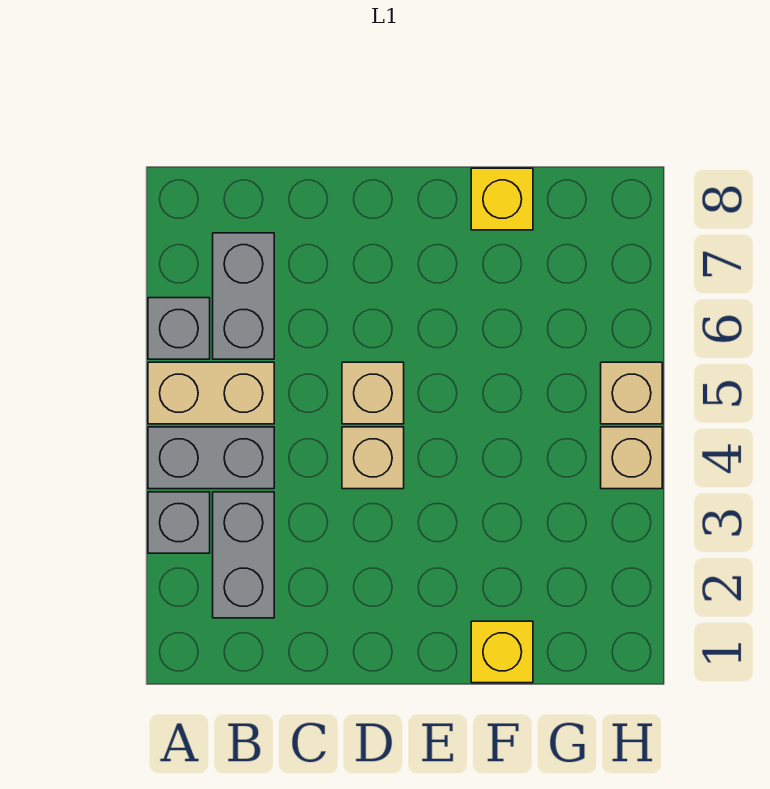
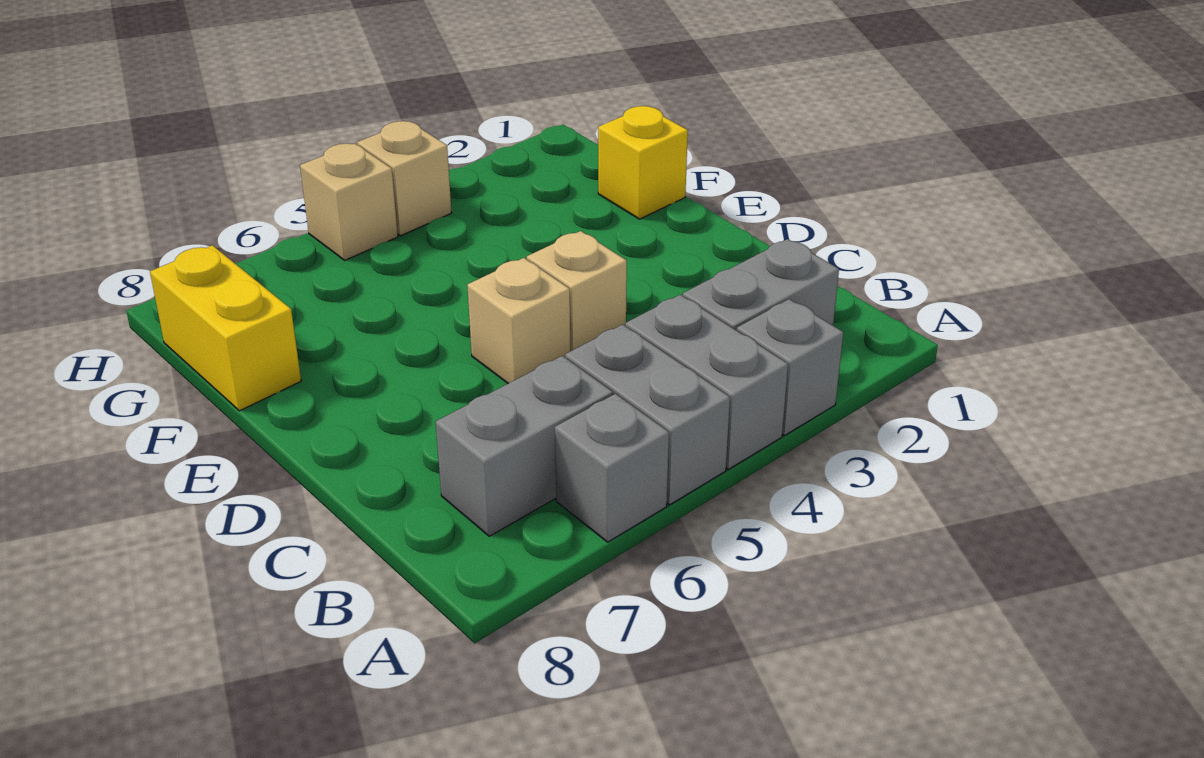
tan 1x2 brick [148,362,274,424] -> grey 1x2 brick [565,324,730,505]
yellow 1x1 brick [471,168,533,230] -> yellow 1x2 brick [150,245,301,411]

